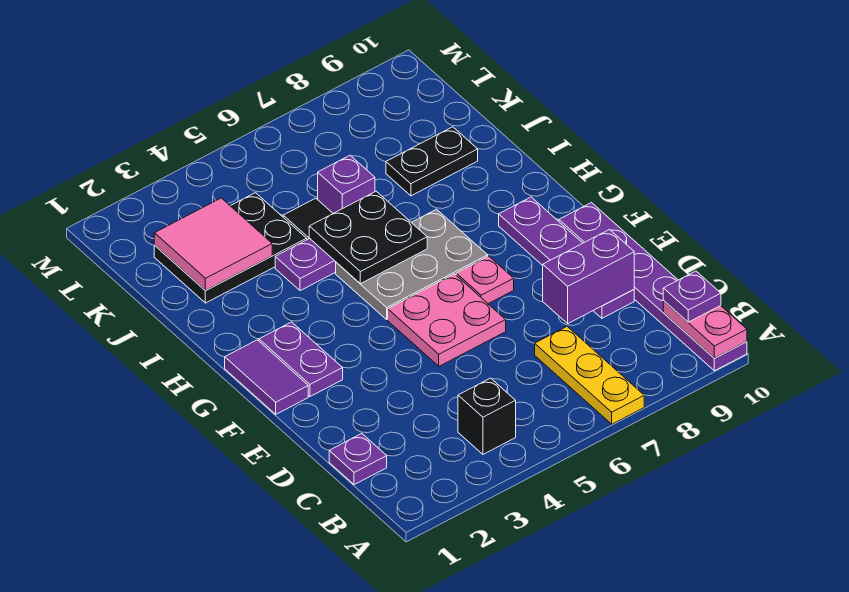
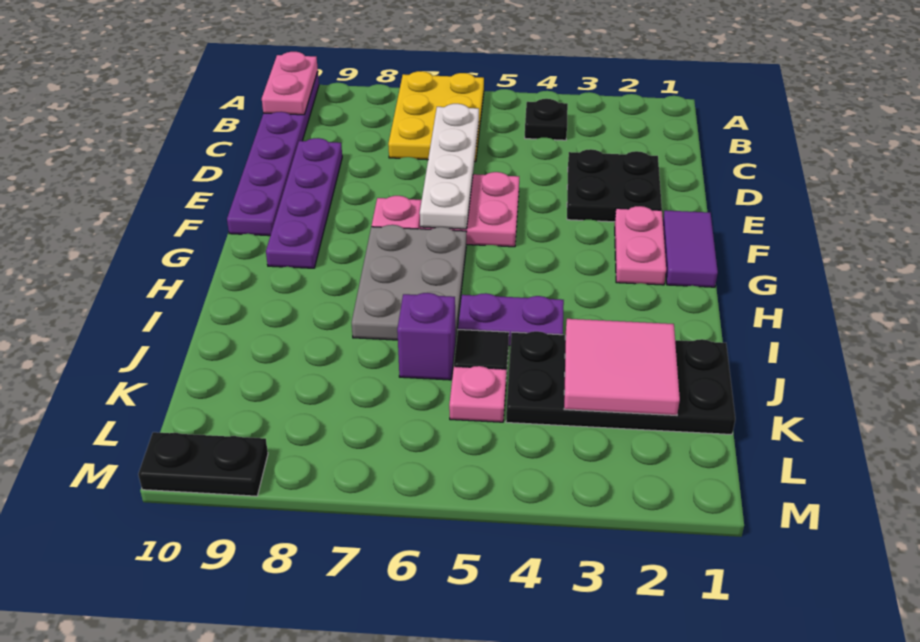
yellow 1x3 plate [535,326,644,424] -> yellow 2x3 plate [388,71,484,162]
black 1x1 brick [458,378,516,454] -> black 1x1 plate [525,99,568,140]
purple 1x1 plate [663,271,721,322] -> none
purple 1x1 plate [329,434,387,485] -> none
none -> white 1x4 plate [420,104,479,229]
purple 1x2 brick [543,230,634,323] -> none
purple 1x2 plate [259,322,343,397] -> pink 1x2 plate [615,206,666,285]
grey 2x3 plate [336,209,488,319] -> grey 2x3 plate turned to [352,225,467,343]
black 2x2 plate [309,191,427,284] -> black 2x2 plate moved to [567,149,662,222]
black 2x3 plate [154,193,307,303] -> black 2x4 plate [506,331,735,435]
black 1x2 plate [386,127,478,196] -> black 1x2 plate moved to [138,432,268,496]
none -> pink 1x1 plate [449,366,506,422]

